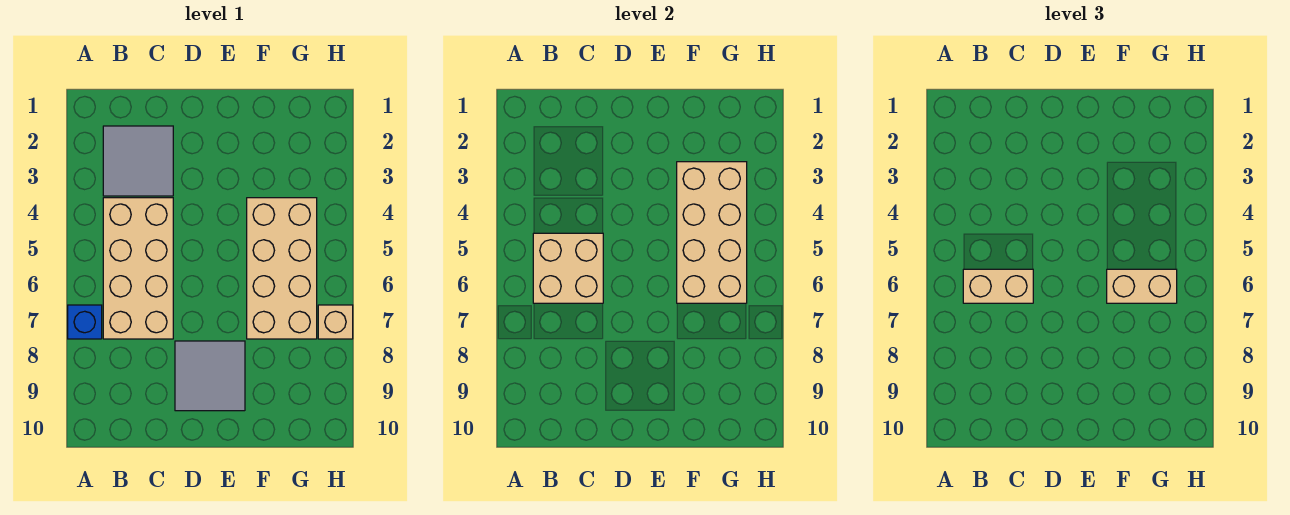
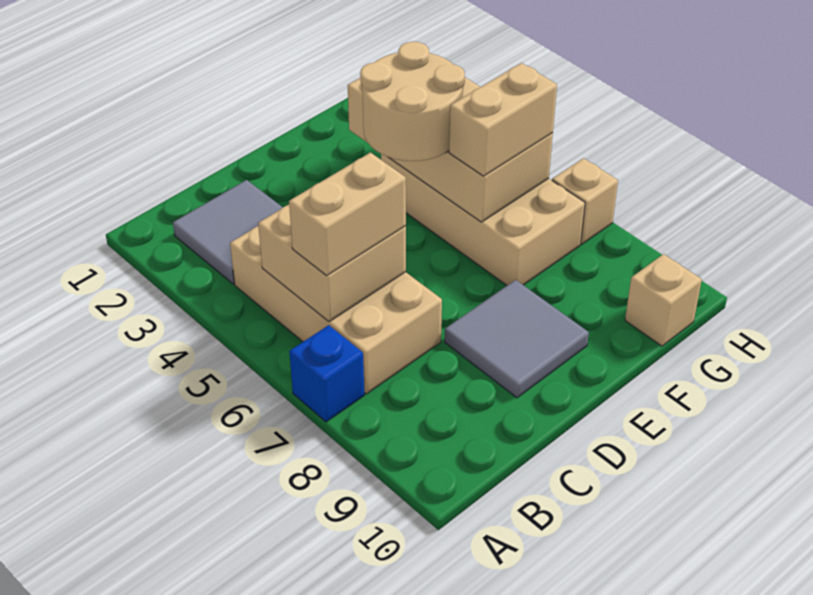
none -> tan 2x2 round brick [360,42,465,161]
none -> tan 1x1 brick [625,254,702,346]

